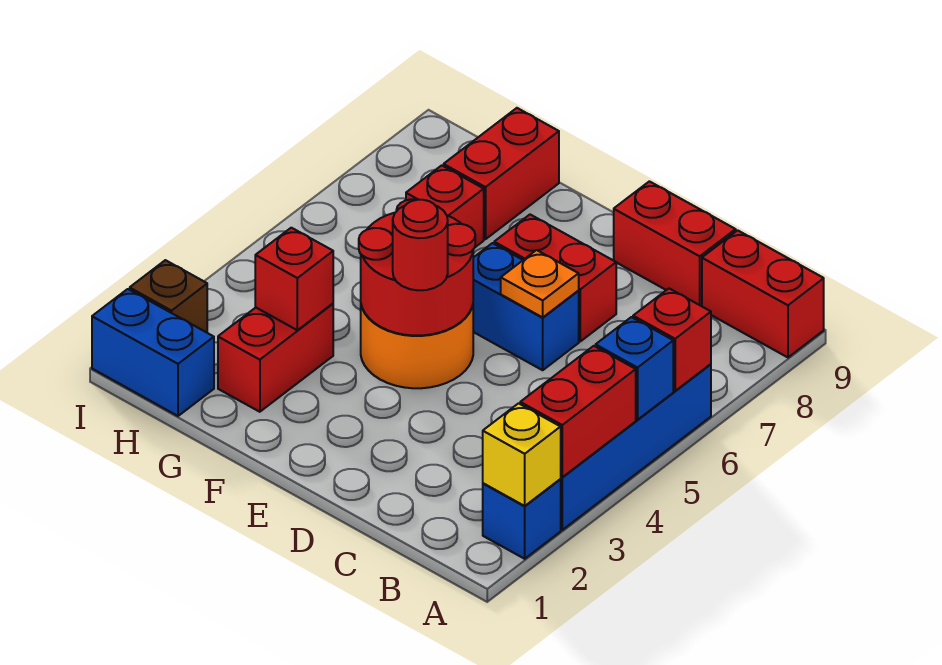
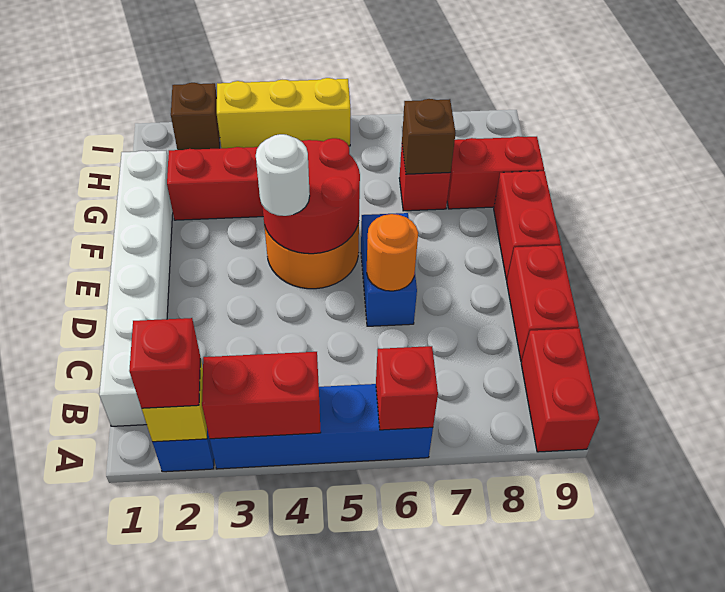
blue 1x1 brick [596,317,673,420] -> none
none -> white 1x6 brick [99,151,173,426]
orange 1x1 plate [501,250,579,317] -> orange 1x1 round brick [367,214,418,291]
red 1x2 brick [494,215,616,341] -> red 1x2 brick moved to [494,171,561,280]
red 1x1 round brick [393,200,448,290] -> white 1x1 round brick [256,134,310,216]
red 1x1 brick [255,228,333,330] -> red 1x1 brick moved to [129,318,201,408]
none -> brown 1x1 brick [402,99,456,174]
blue 1x2 brick [92,289,214,416] -> none
none -> yellow 1x3 brick [217,78,351,148]

